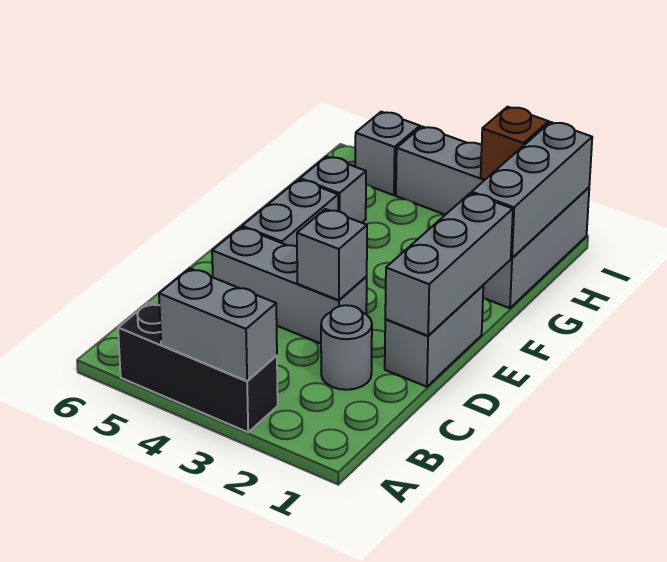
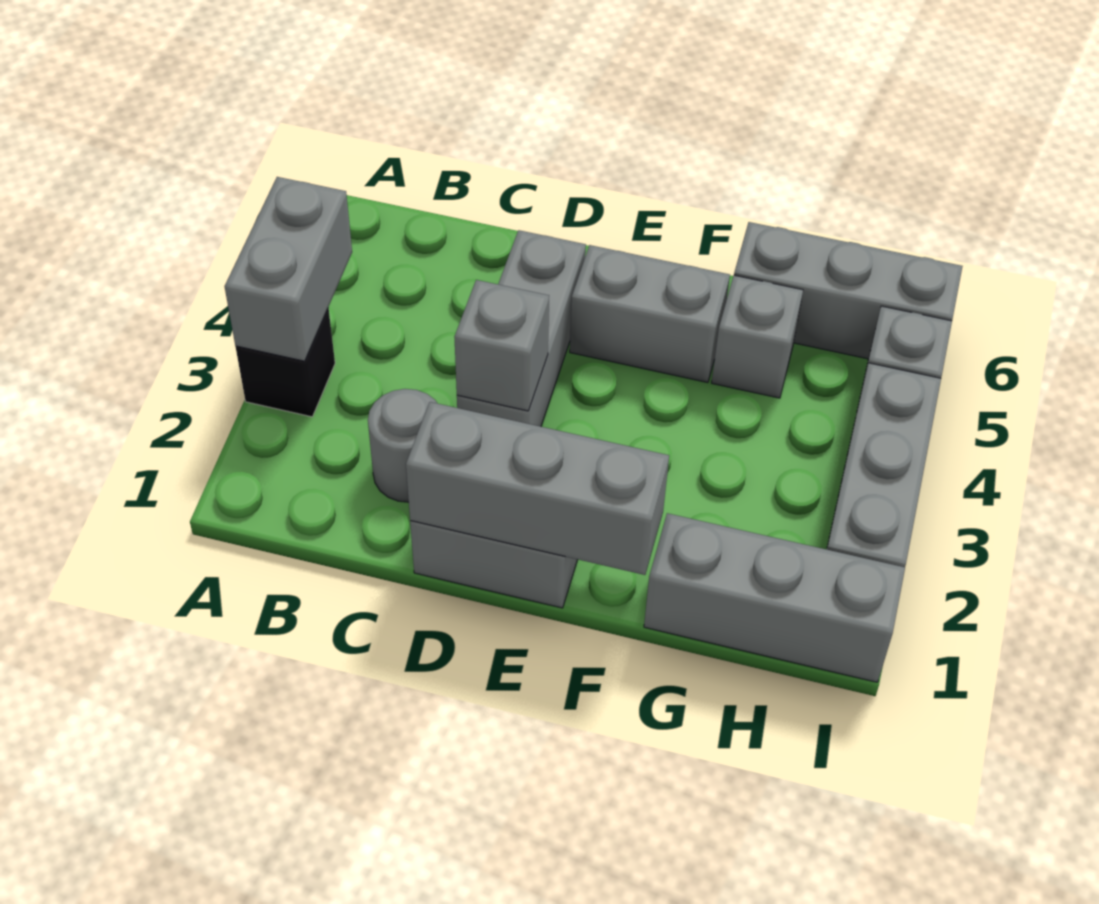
black 1x3 brick [118,303,278,432] -> black 1x1 brick [236,308,335,417]
grey 1x3 brick [472,122,592,258] -> grey 1x3 brick moved to [734,222,963,359]
brown 1x1 brick [481,107,549,180] -> none

